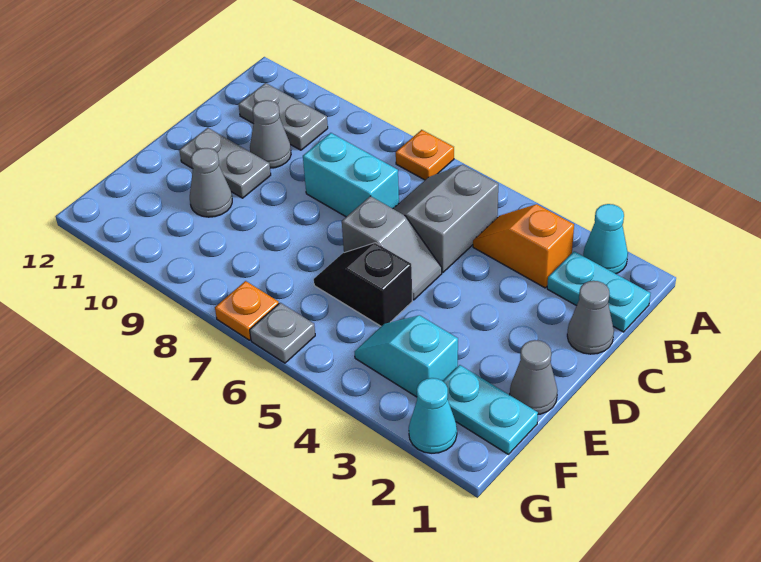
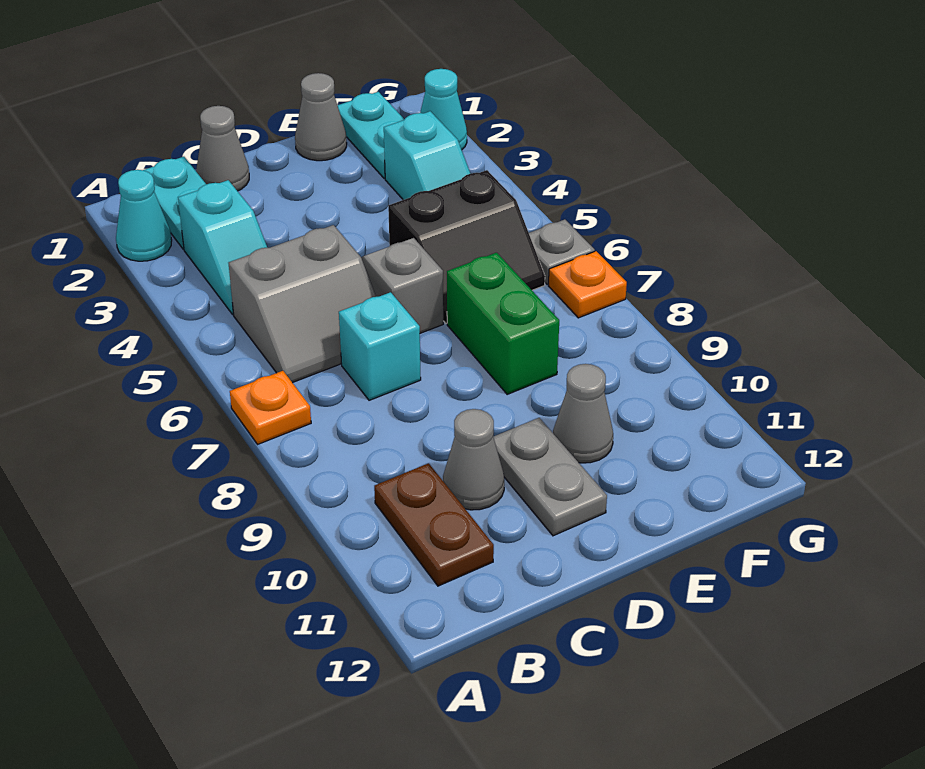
orange 1x2 slope [473,204,574,288] -> cyan 1x2 slope [178,180,267,315]
grey 1x2 plate [238,83,328,150] -> brown 1x2 plate [374,463,494,586]
cyan 1x2 brick [303,133,399,217] -> cyan 1x1 brick [339,292,421,400]
black 1x2 slope [314,243,412,326] -> black 2x2 slope [388,170,545,323]
none -> green 1x2 brick [447,253,559,394]

